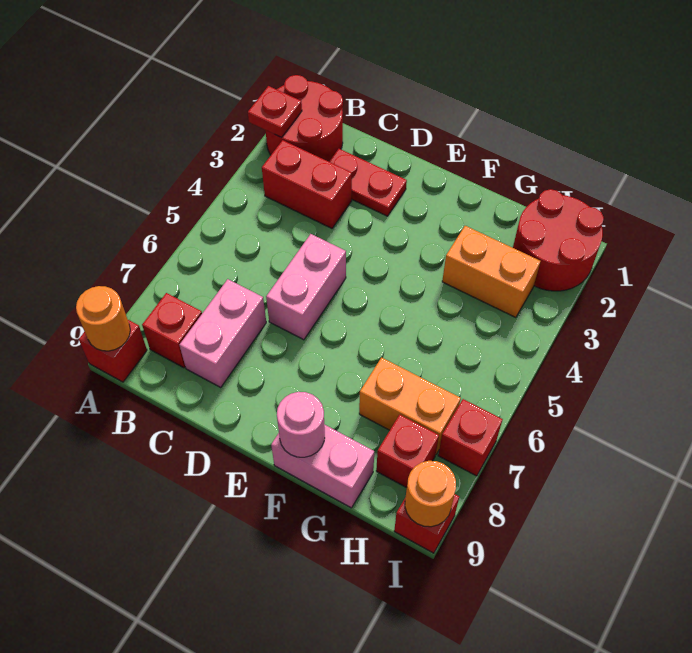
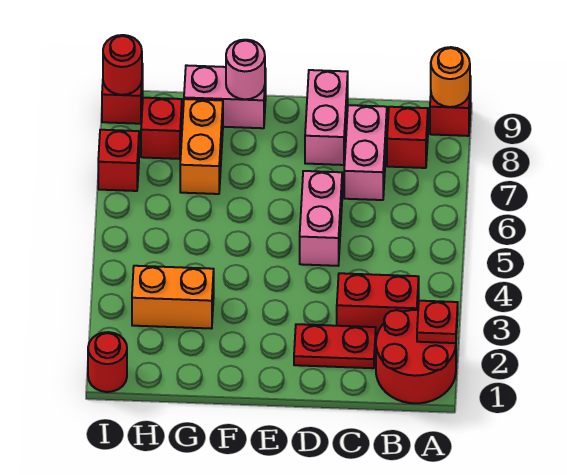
none -> pink 1x2 brick [305,70,348,165]
orange 1x2 brick [359,358,461,454] -> orange 1x2 brick turned to [180,99,223,194]
red 2x2 round brick [513,189,604,291] -> red 1x1 round brick [88,332,127,392]
orange 1x1 round brick [405,461,456,527] -> red 1x1 round brick [103,35,142,95]

